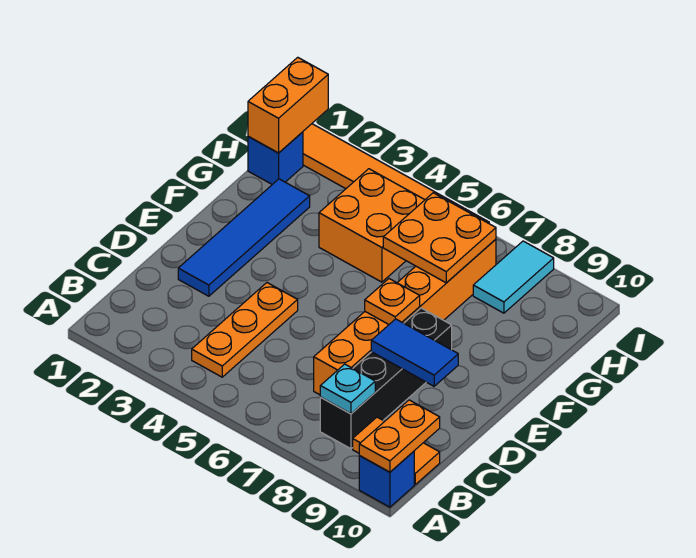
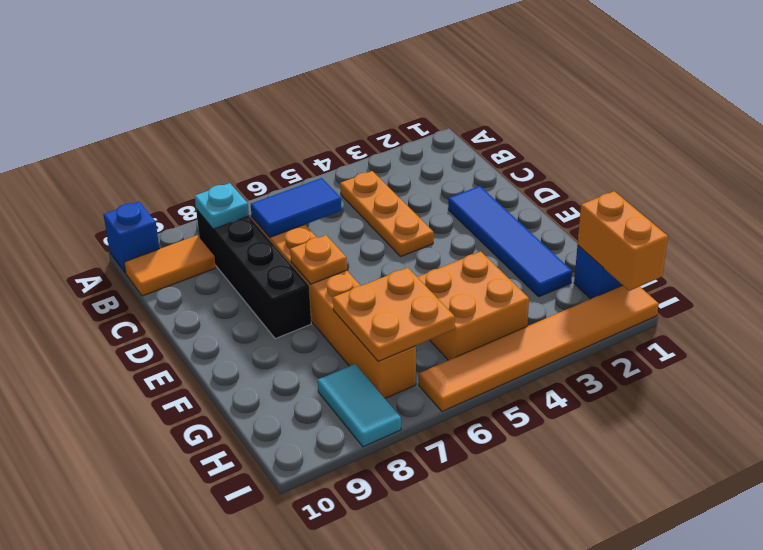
orange 1x2 plate [359,400,440,472] -> none
blue 1x2 tile [371,319,458,386] -> blue 1x2 tile moved to [251,178,342,237]

